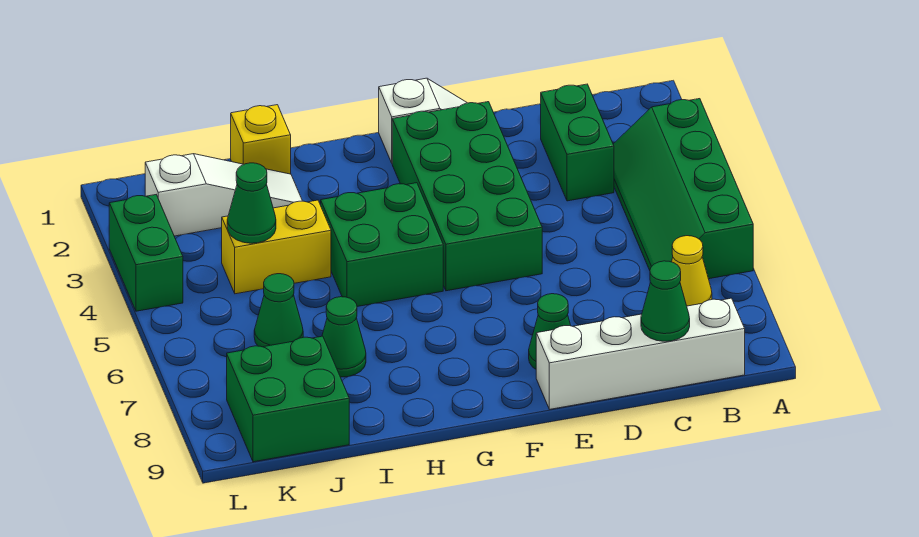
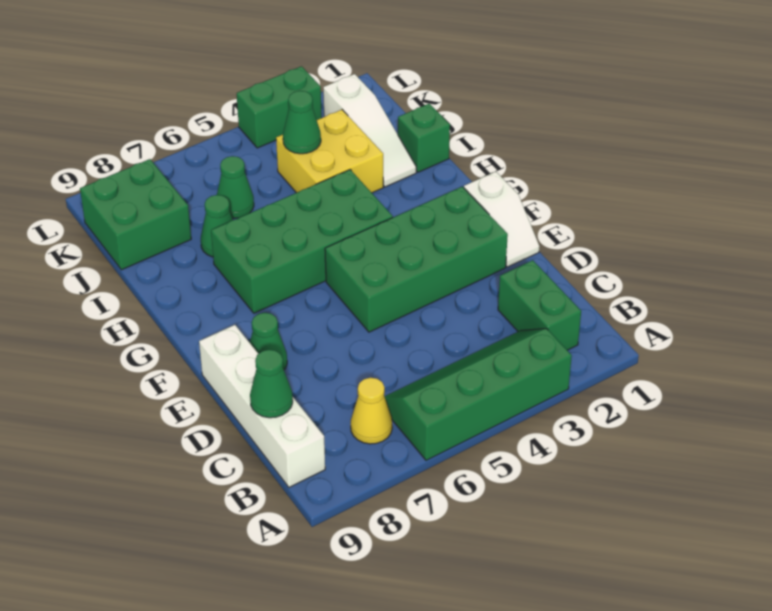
green 1x2 brick [541,84,614,201] -> green 1x2 brick turned to [498,260,581,350]
green 2x2 brick [321,183,443,307] -> green 2x4 brick [211,170,393,313]
yellow 1x1 brick [231,105,291,174] -> green 1x1 brick [398,104,450,172]
yellow 1x2 brick [222,200,331,294] -> yellow 2x2 brick [276,110,383,193]

